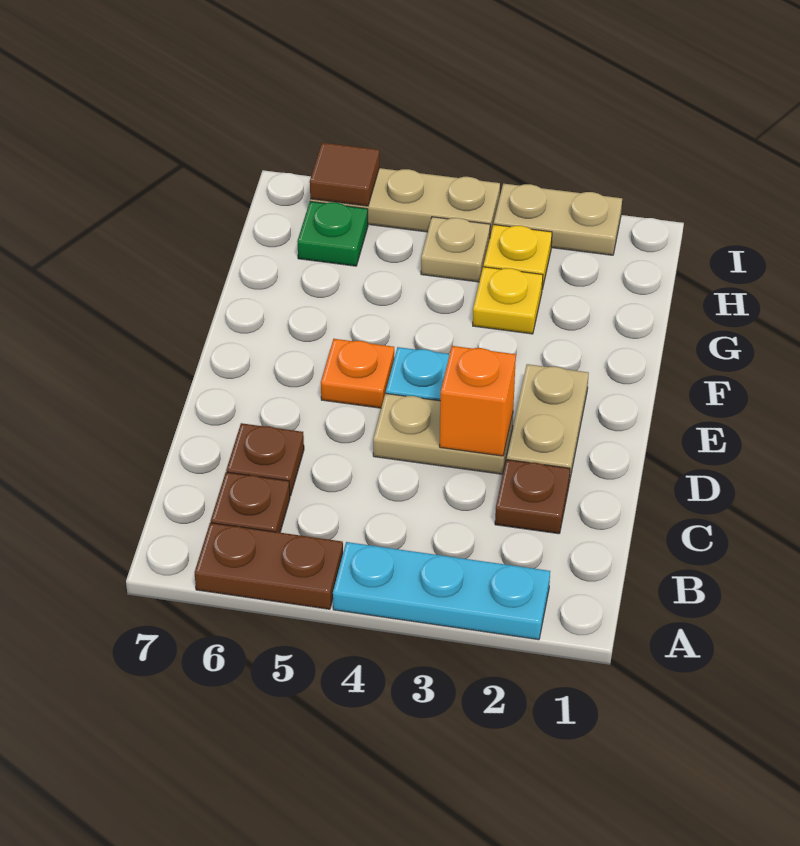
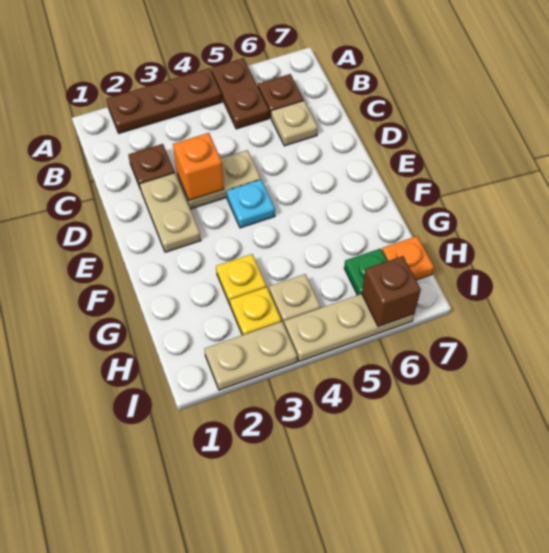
cyan 1x3 plate [333,542,550,640] -> brown 1x3 plate [107,68,222,133]
brown 1x2 plate [195,523,343,609] -> brown 1x2 plate turned to [211,58,269,129]
brown 1x1 plate [226,423,304,496] -> tan 1x1 plate [271,101,318,146]
orange 1x1 plate [321,339,394,408] -> orange 1x1 plate moved to [382,236,434,280]
brown 1x1 tile [310,143,379,206] -> brown 1x1 brick [362,256,421,327]

